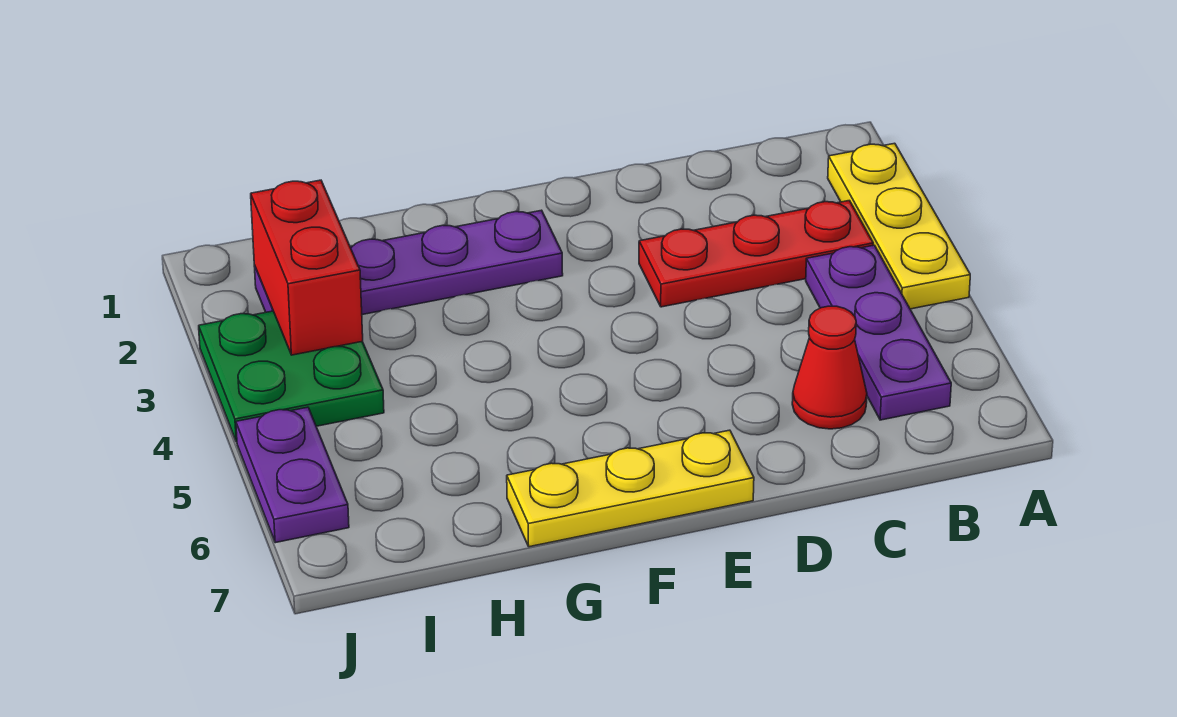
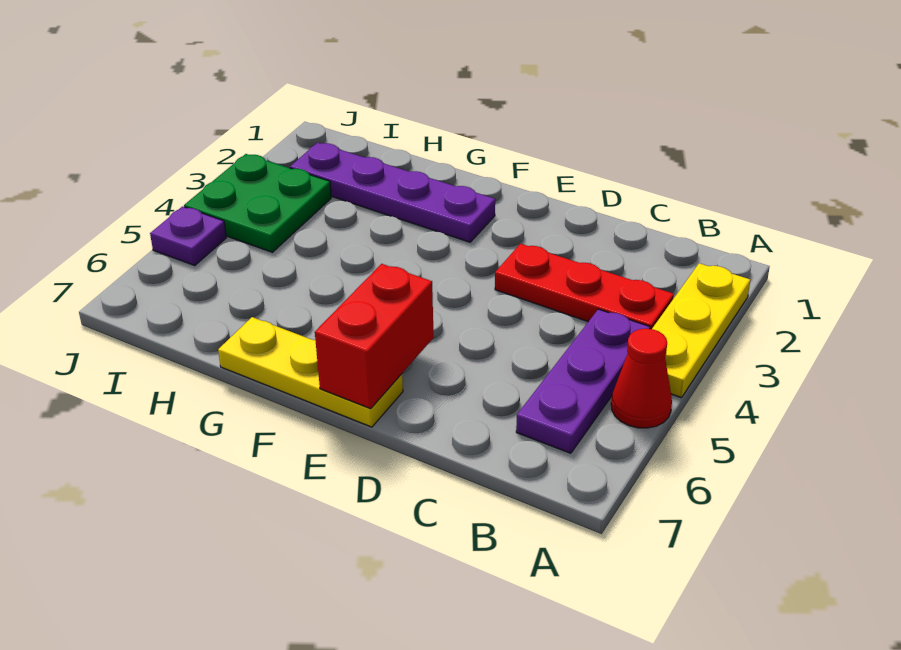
red 1x1 cone [792,306,867,429] -> red 1x1 cone moved to [611,328,672,428]
red 1x2 brick [251,180,363,355] -> red 1x2 brick moved to [315,264,434,409]
purple 1x2 plate [236,407,349,543] -> purple 1x1 plate [150,206,226,266]

